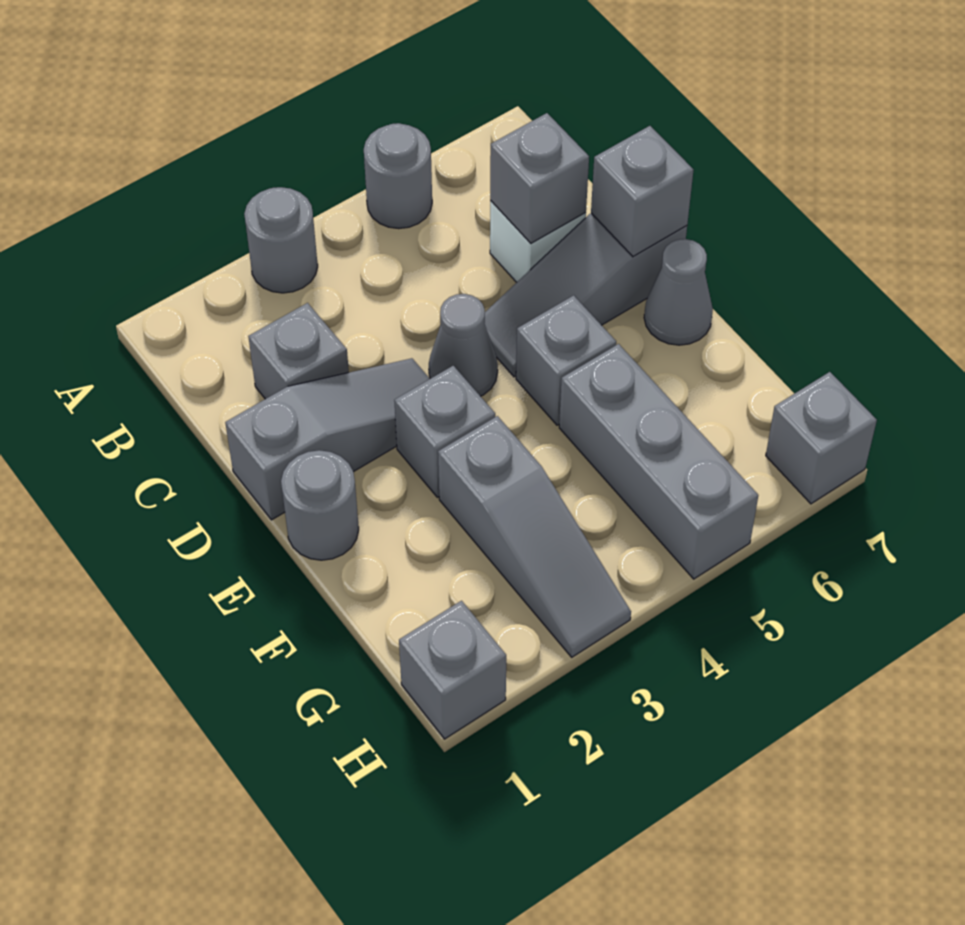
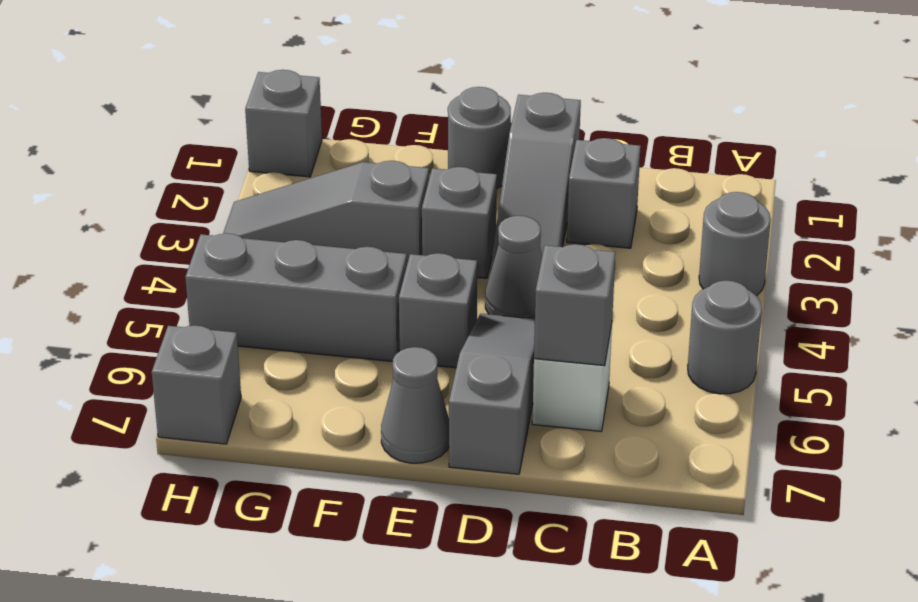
grey 1x1 brick [591,126,693,256] -> none

